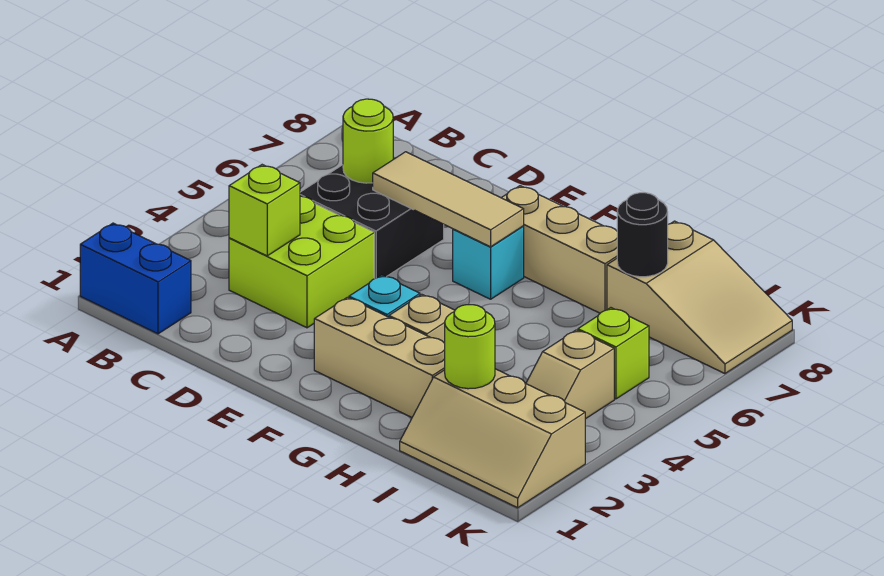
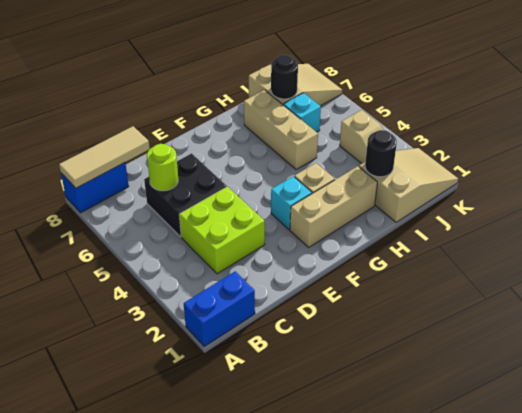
none -> blue 1x2 brick [61,163,129,213]
lime 1x1 brick [229,165,300,256] -> none
tan 1x3 tile [373,152,524,247] -> tan 1x3 tile moved to [59,126,150,188]
cyan 1x1 brick [453,226,524,299] -> cyan 1x1 brick moved to [283,93,321,132]
tan 1x3 brick [501,186,617,313] -> tan 1x3 brick turned to [244,90,318,169]
tan 2x3 slope [400,369,585,508] -> tan 2x3 slope turned to [359,148,458,222]
lime 1x1 round brick [445,305,495,389] -> black 1x1 round brick [365,130,397,177]
lime 1x1 brick [578,308,649,399] -> none

